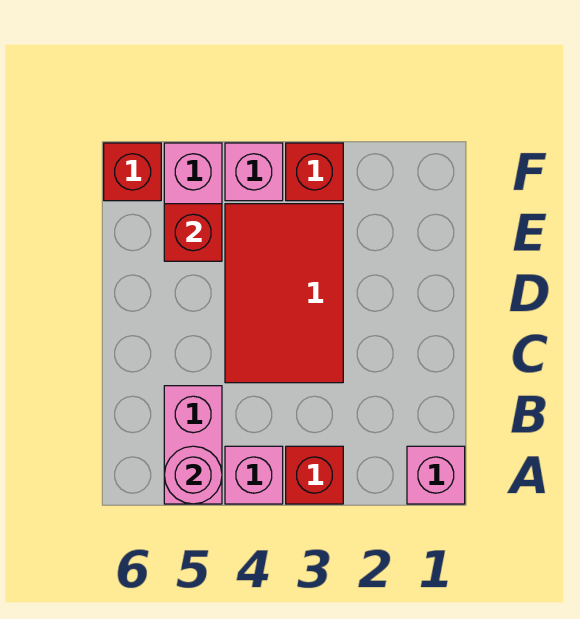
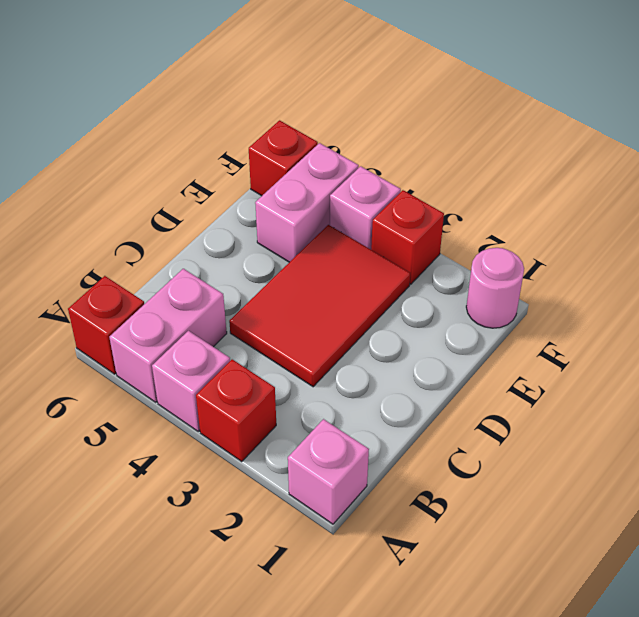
pink 1x1 round brick [164,446,222,504] -> pink 1x1 round brick moved to [466,248,524,328]
red 1x1 brick [164,204,222,261] -> red 1x1 brick moved to [68,276,144,374]

